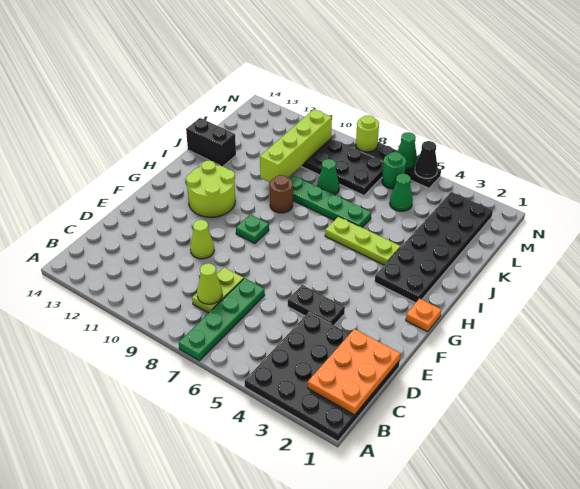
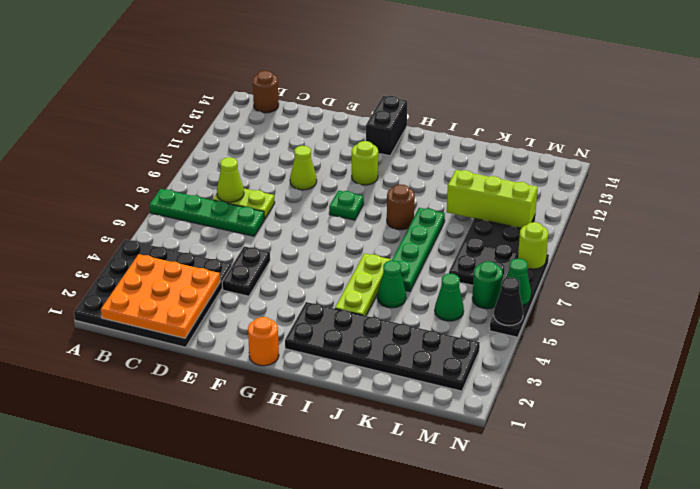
orange 2x3 plate [308,329,401,415] -> orange 3x3 plate [101,254,220,338]
none -> brown 1x1 round brick [253,71,279,113]
orange 1x1 plate [406,299,441,332] -> orange 1x1 round brick [248,317,279,366]
lime 2x2 round brick [186,160,235,217] -> lime 1x1 round brick [352,141,378,185]
lime 1x4 brick [260,109,332,182] -> lime 1x3 brick [447,170,538,228]
black 1x2 brick [186,118,236,166] -> black 1x2 brick moved to [366,96,407,156]
green 1x1 cone [317,159,339,195] -> green 1x1 cone moved to [377,261,406,308]

